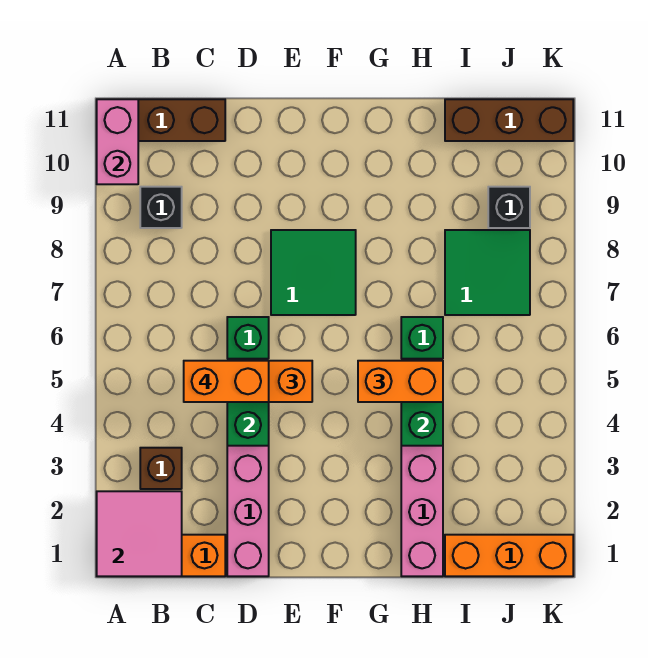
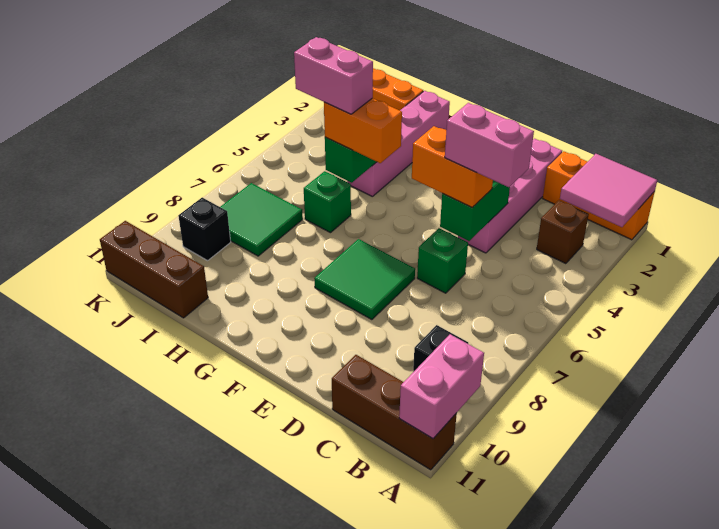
orange 1x2 brick [184,361,269,402] -> pink 1x2 brick [445,103,534,187]
none -> pink 1x2 brick [294,37,373,114]

